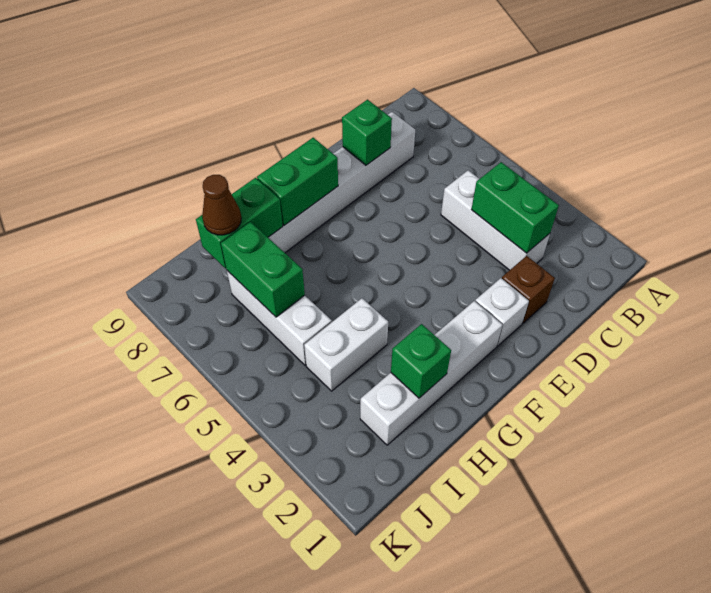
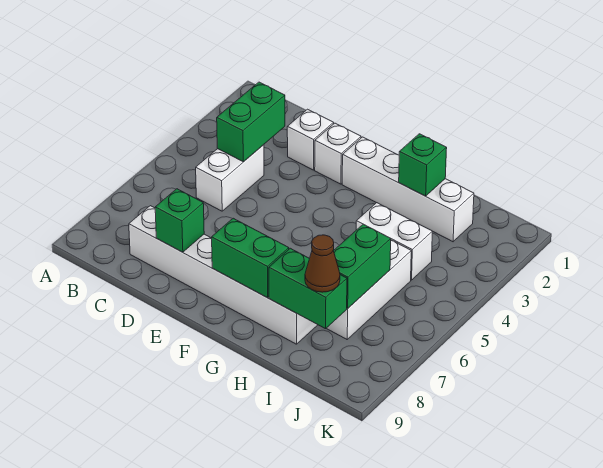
white 1x3 brick [441,170,550,270] -> white 1x2 brick [196,145,264,211]
brown 1x1 brick [502,256,555,323] -> white 1x1 brick [287,109,334,170]

